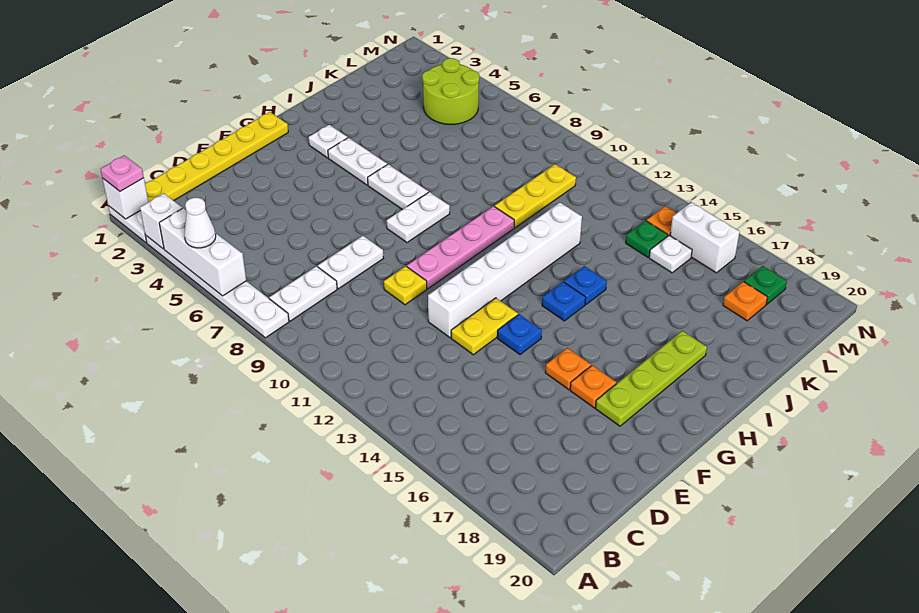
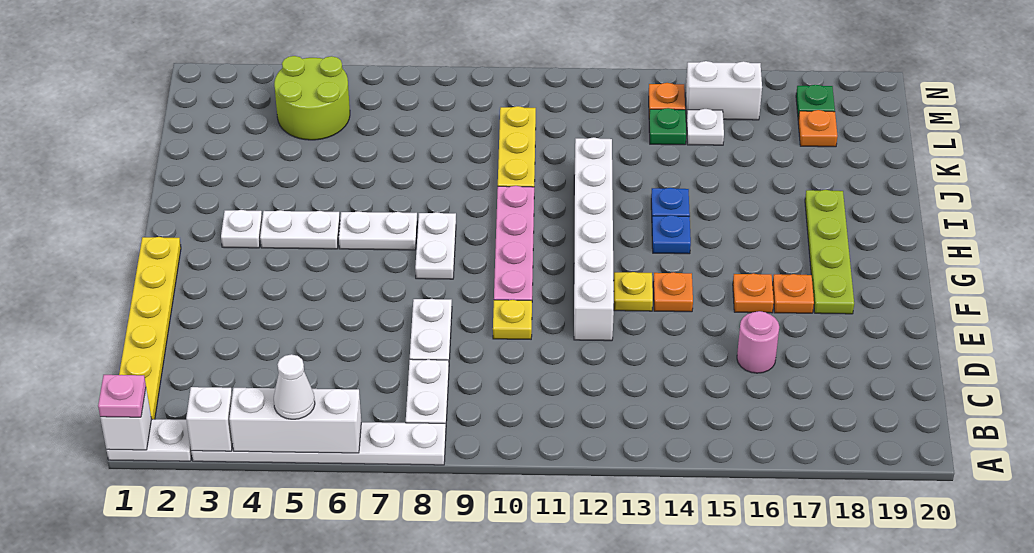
none -> pink 1x1 round brick [737,311,779,373]
yellow 1x2 plate [451,298,518,355] -> yellow 1x1 plate [614,272,653,311]
blue 1x1 plate [497,314,542,355] -> orange 1x1 plate [653,272,693,312]

